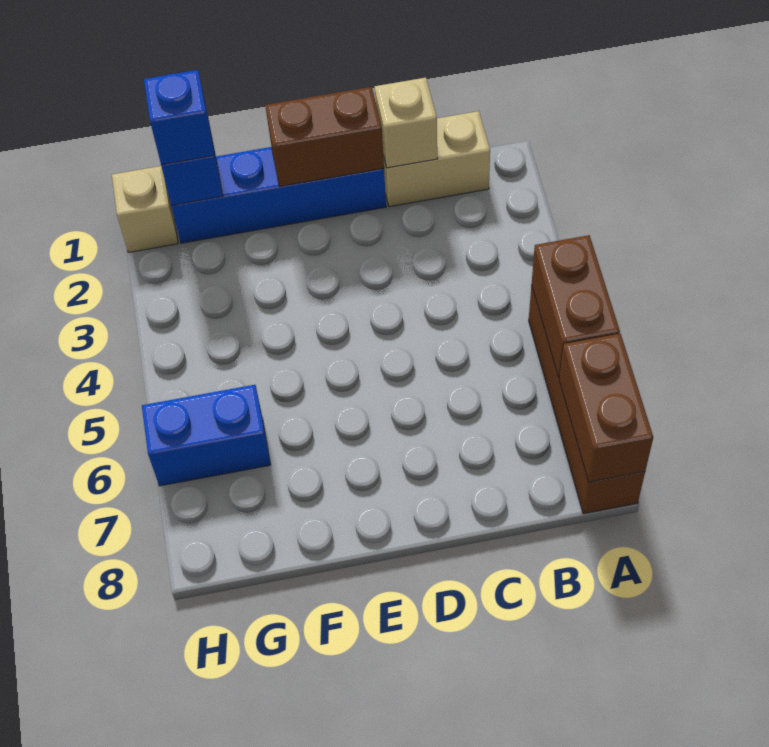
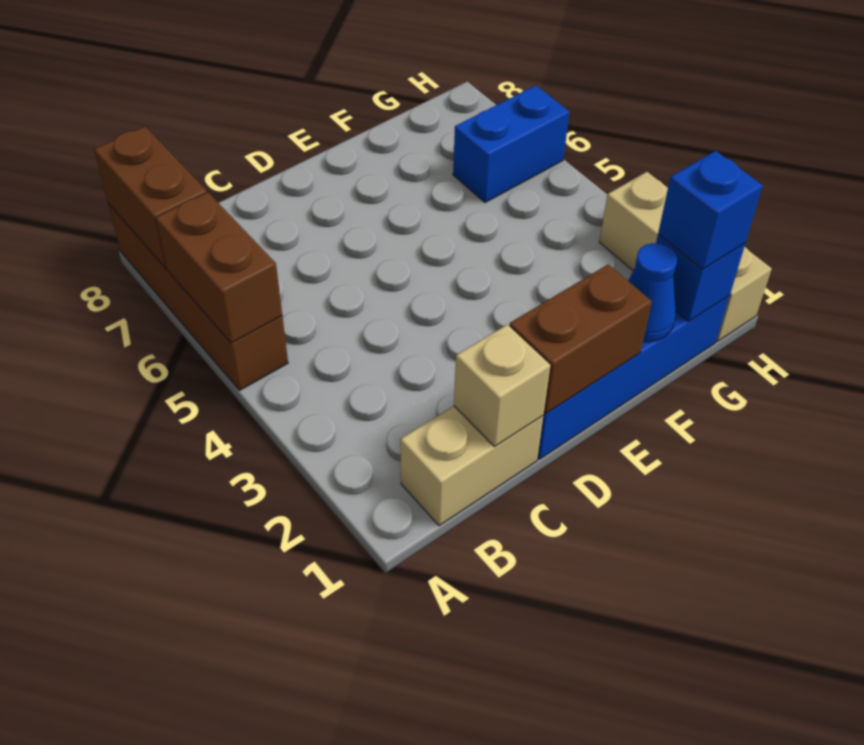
none -> blue 1x1 cone [628,243,677,342]
tan 1x1 brick [112,166,178,252] -> tan 1x3 brick [599,172,772,341]

